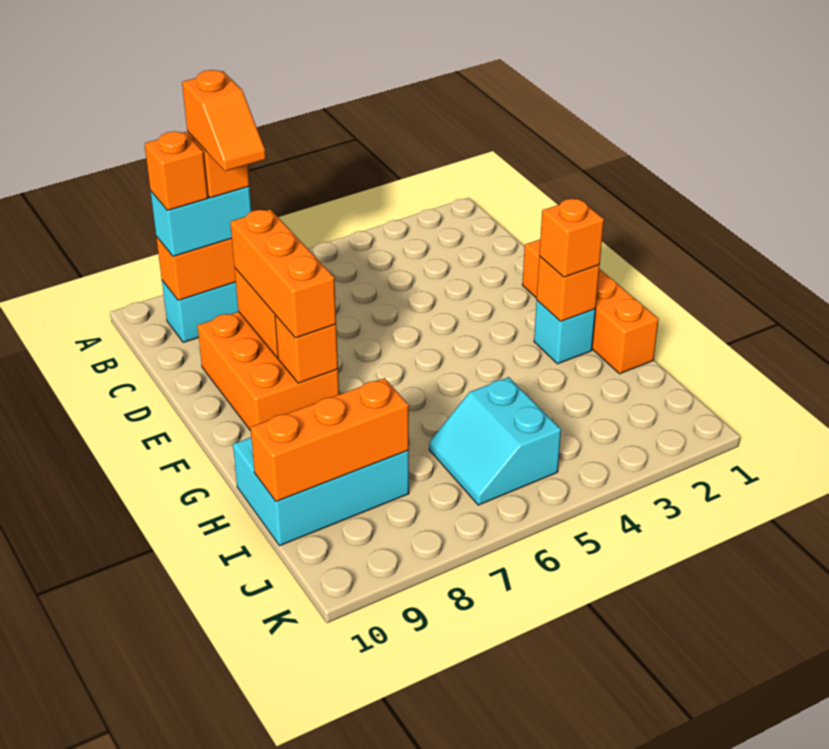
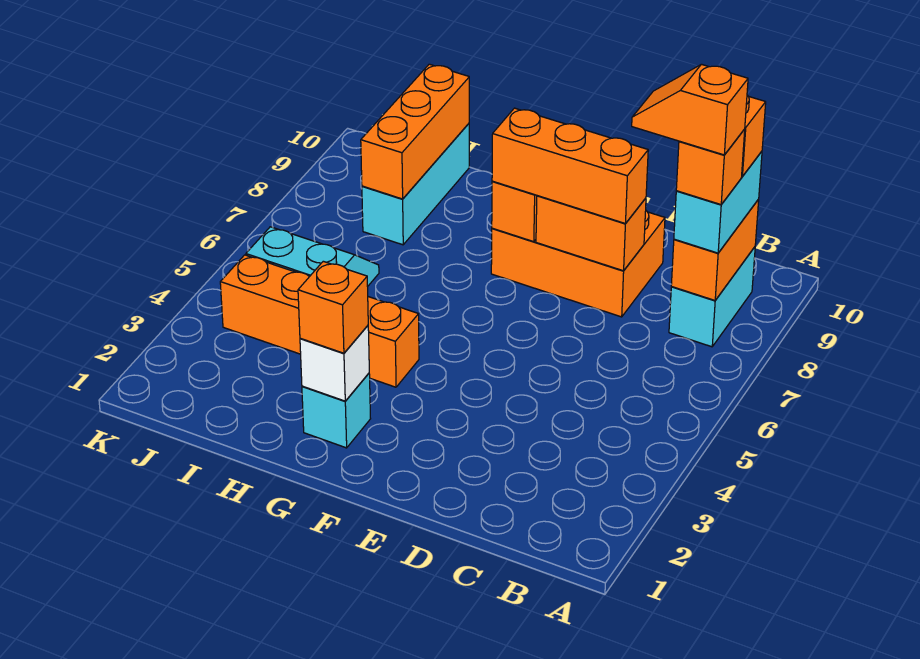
orange 1x4 brick [522,240,659,374] -> orange 1x4 brick moved to [220,255,419,387]
orange 1x1 brick [537,256,600,322] -> white 1x1 brick [300,326,369,401]
cyan 2x3 brick [233,438,409,546] -> cyan 1x3 brick [362,124,469,245]

